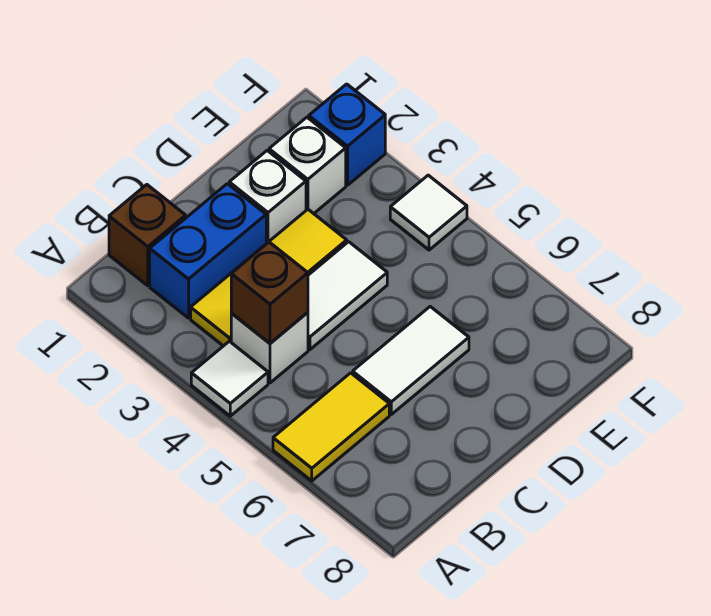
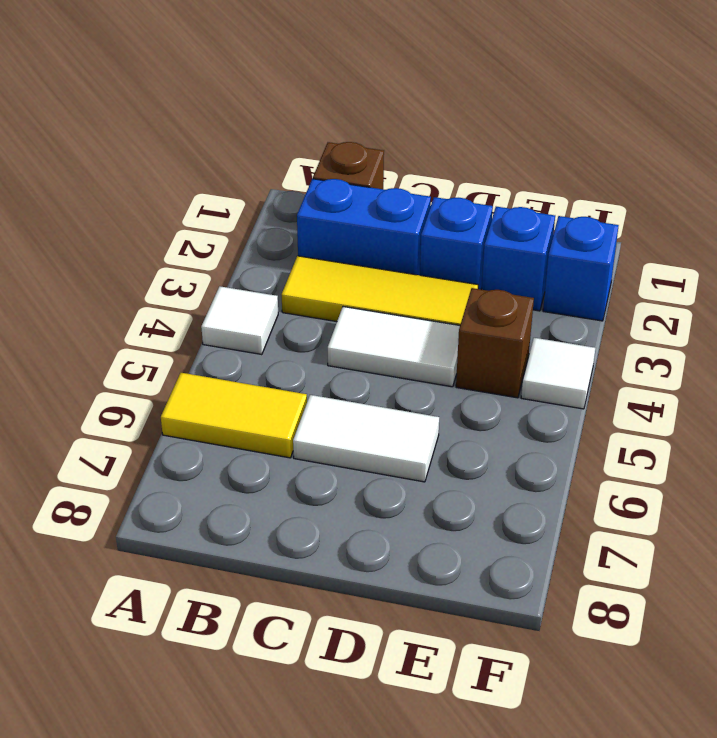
white 1x1 brick [231,312,308,383] -> none
brown 1x1 brick [231,242,308,343] -> brown 1x1 brick moved to [456,288,534,398]
white 1x1 brick [229,151,306,244] -> blue 1x1 brick [420,197,493,289]
white 1x1 brick [269,117,346,214] -> blue 1x1 brick [482,207,555,311]

